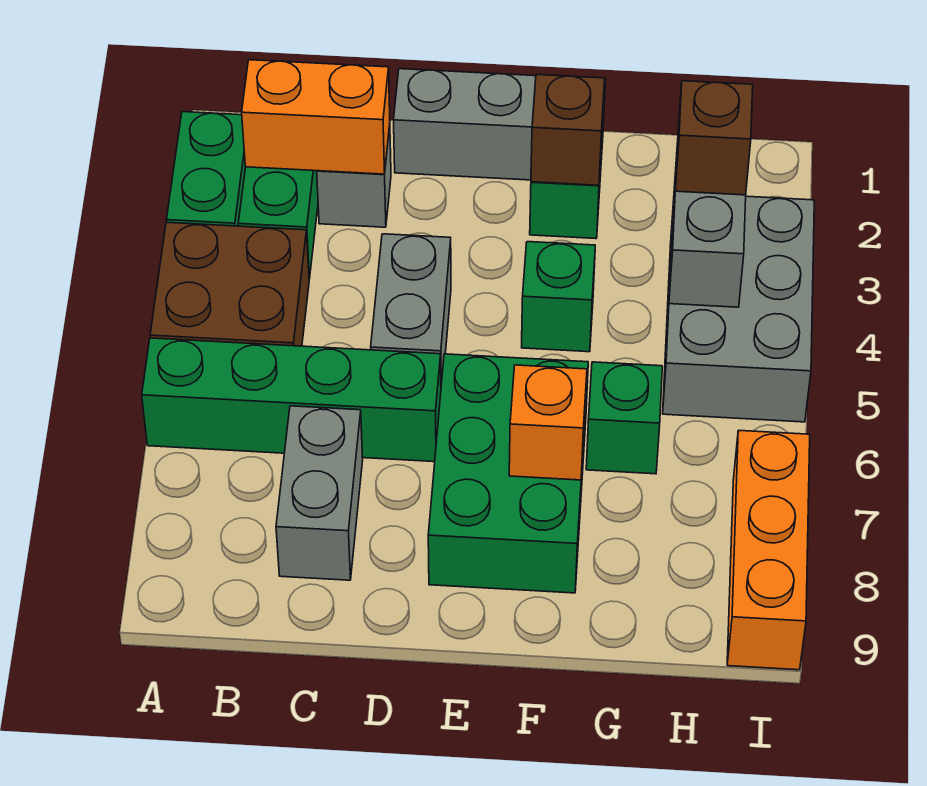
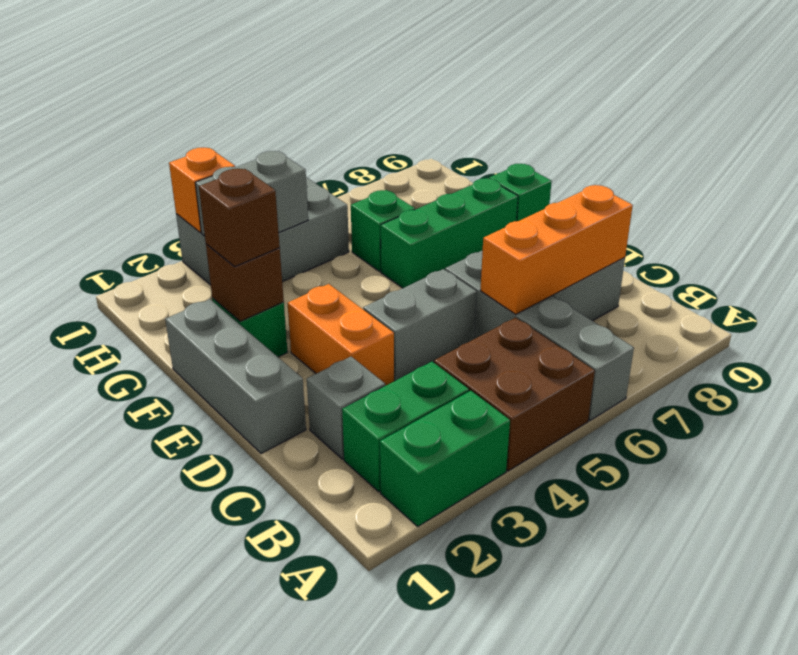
green 1x4 brick [142,338,441,462] -> grey 1x4 brick [445,251,634,421]
orange 1x2 brick [242,60,390,174] -> orange 1x2 brick moved to [287,284,394,386]
green 2x3 brick [428,354,588,593] -> green 1x3 brick [381,178,518,288]
green 1x1 brick [522,242,595,352] -> green 1x1 brick moved to [489,164,552,221]
orange 1x1 brick [509,365,587,480] -> orange 1x1 brick moved to [169,148,235,233]
brown 1x1 brick [675,81,753,195] -> brown 1x1 brick moved to [199,169,280,266]
orange 1x3 brick [727,431,810,670] -> orange 1x3 brick moved to [480,185,633,314]

